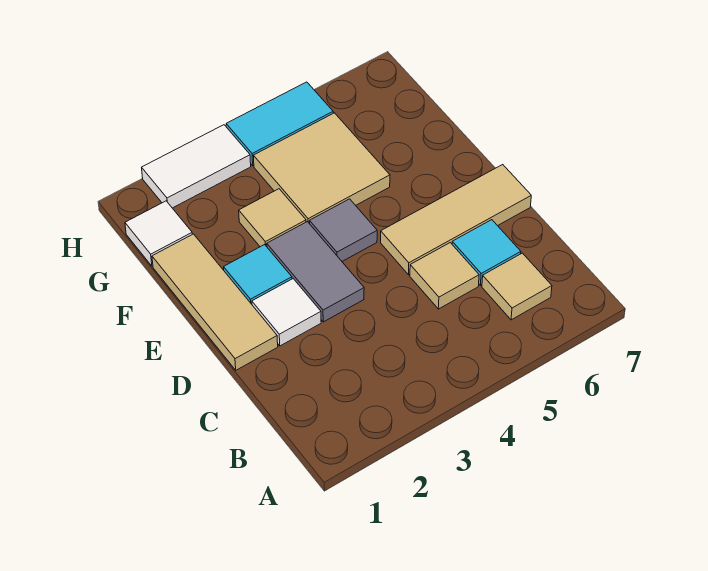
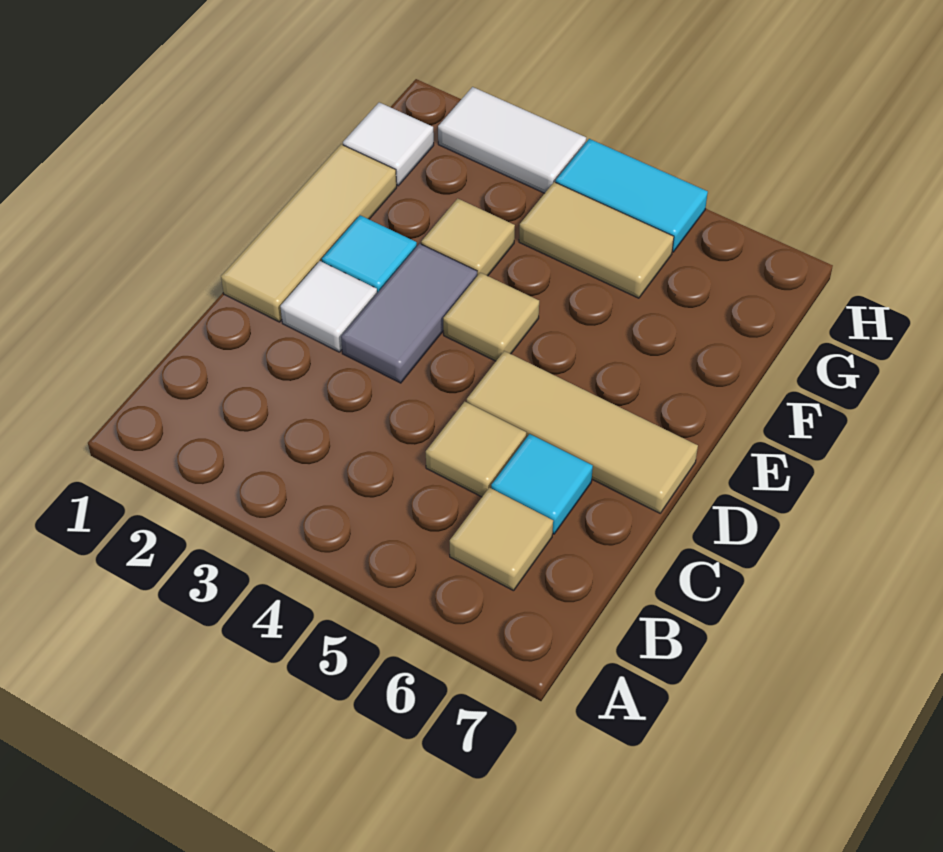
grey 1x1 tile [310,199,377,261] -> tan 1x1 tile [443,273,539,361]
tan 2x2 tile [253,113,390,224] -> tan 1x2 tile [519,182,674,298]

